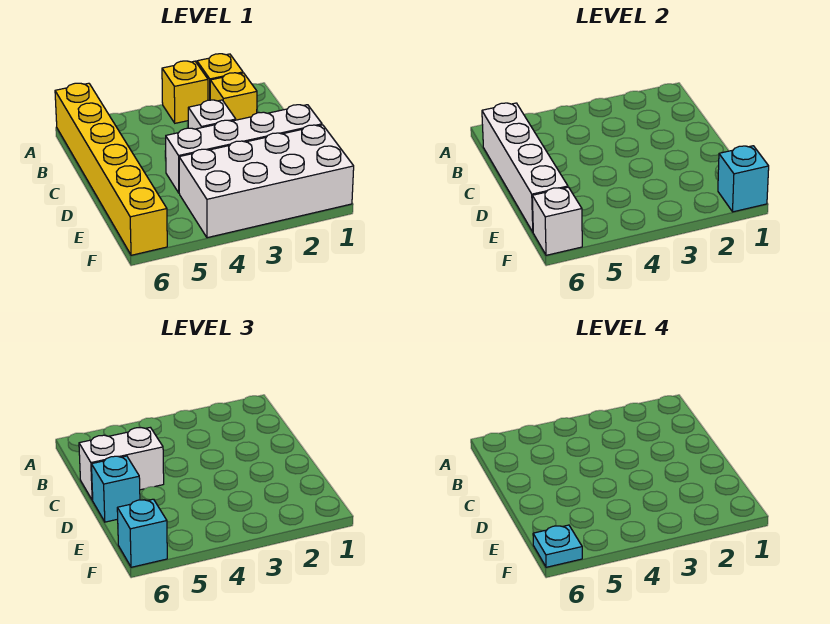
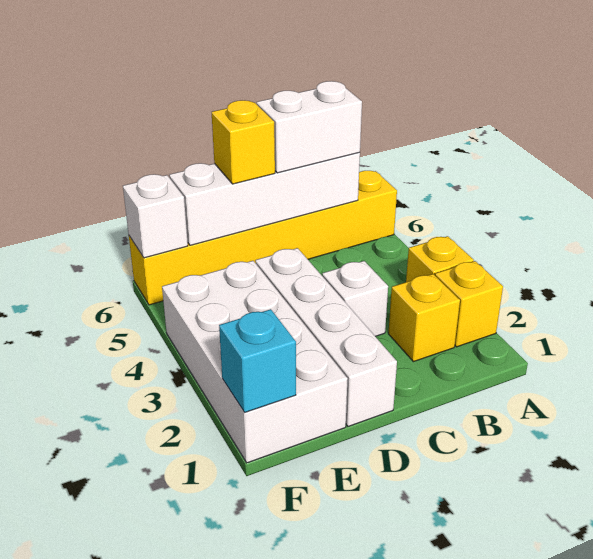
white 1x2 brick [79,428,164,500] -> white 1x2 brick turned to [257,81,362,173]
cyan 1x1 brick [91,456,140,522] -> yellow 1x1 brick [212,100,275,184]
cyan 1x1 brick [117,499,167,567] -> none
cyan 1x1 plate [533,525,582,567] -> none

